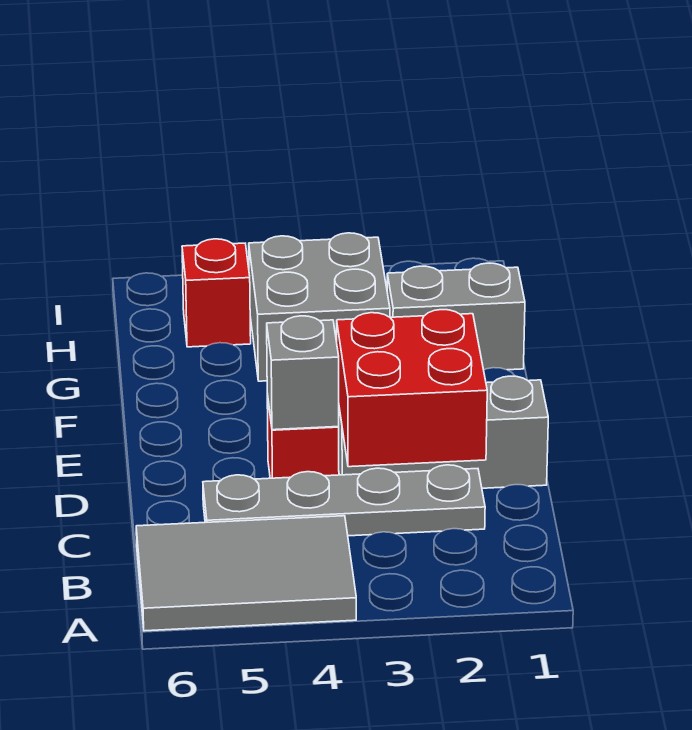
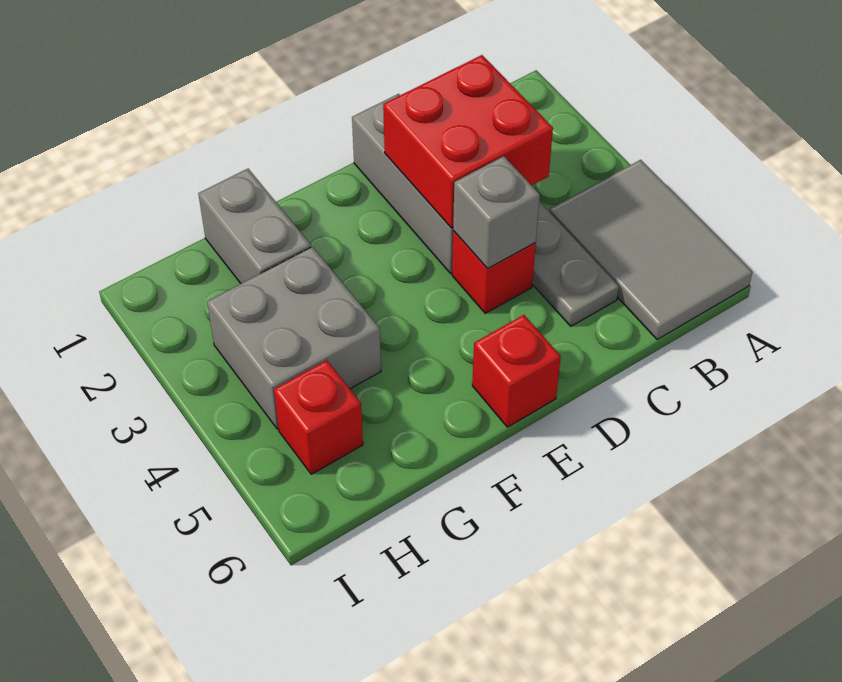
none -> red 1x1 brick [472,315,561,427]

